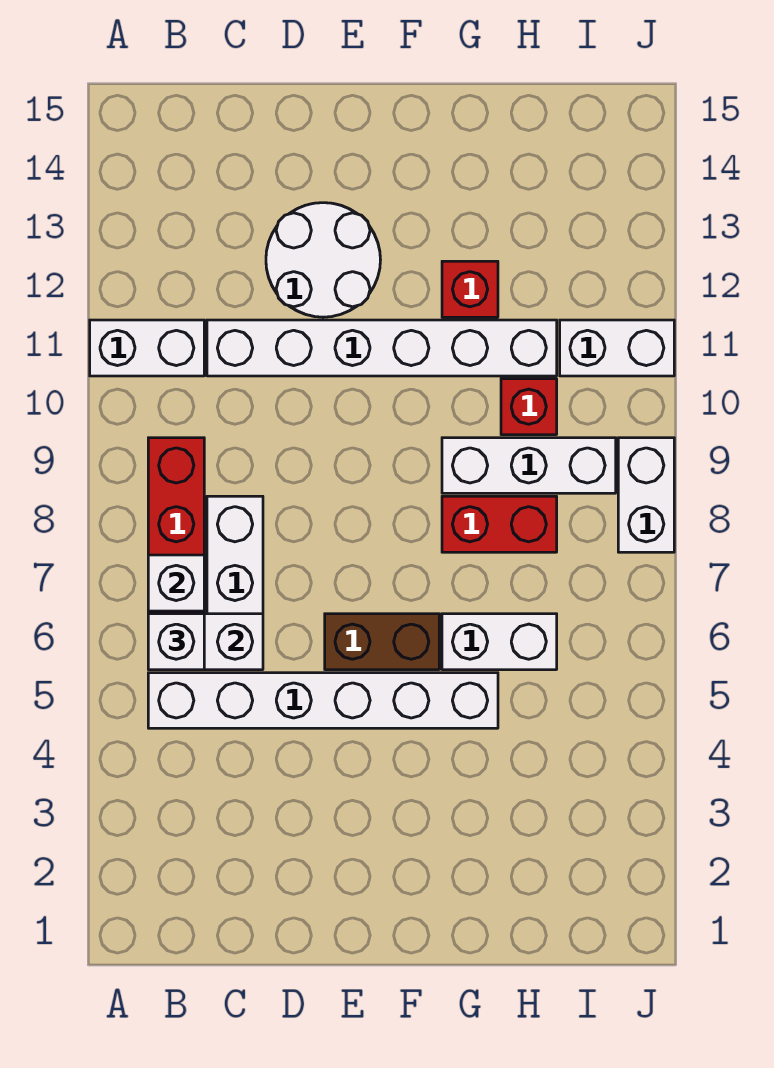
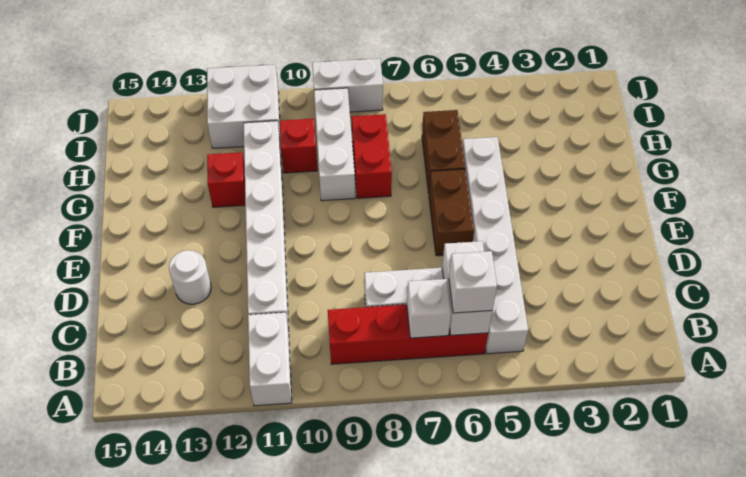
white 2x2 round brick [266,203,380,317] -> white 1x1 round brick [169,250,211,304]
white 1x2 brick [442,614,557,670] -> brown 1x2 brick [422,110,465,192]
white 1x2 brick [560,320,674,376] -> white 2x2 brick [207,65,281,148]

